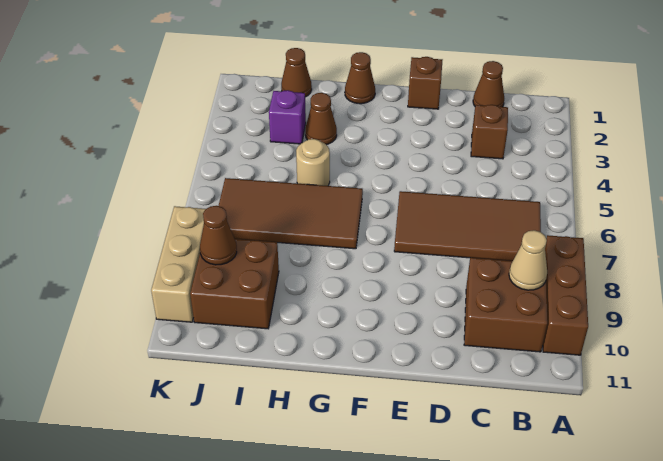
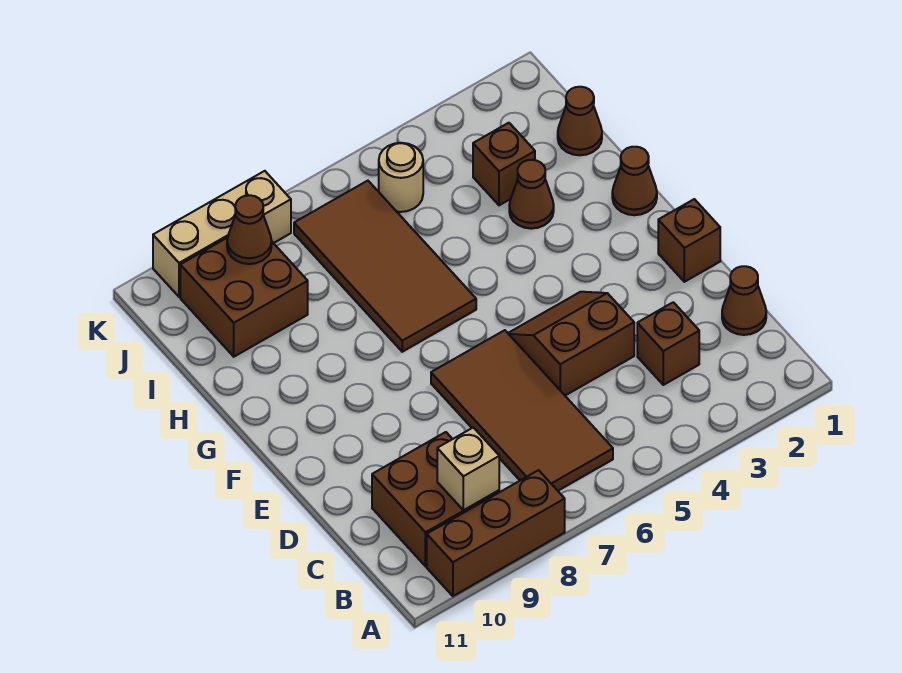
tan 1x1 cone [509,230,547,290] -> tan 1x1 brick [437,428,499,510]
none -> brown 2x2 slope [508,292,634,396]
tan 1x1 round brick [296,139,330,186] -> tan 1x1 round brick moved to [379,143,423,212]
purple 1x1 brick [269,90,306,144] -> brown 1x1 brick [473,123,535,205]

